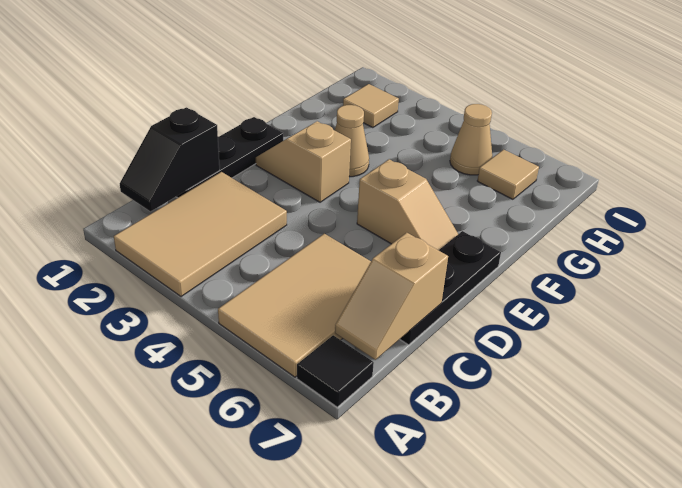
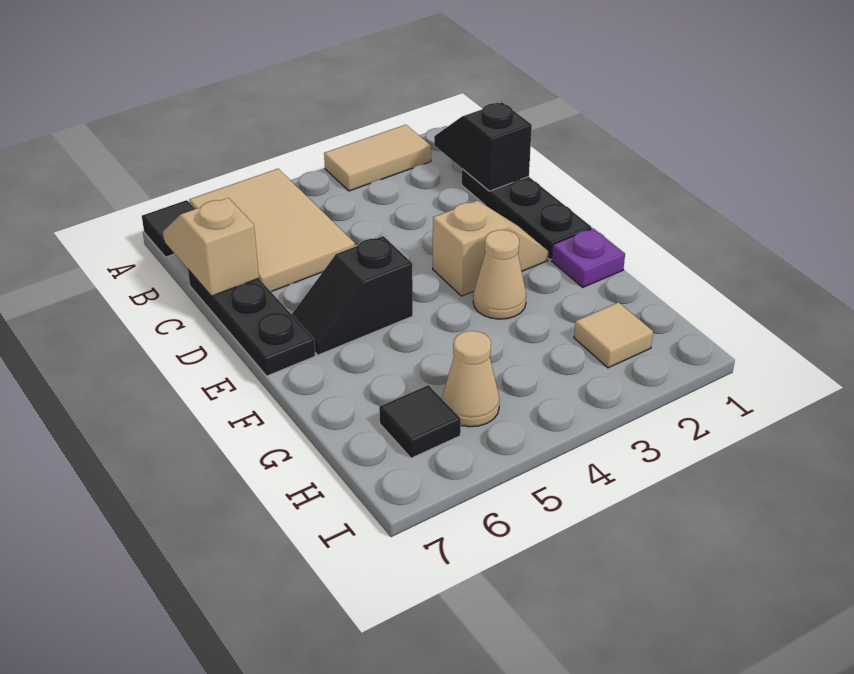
tan 2x3 tile [114,172,287,297] -> tan 1x2 tile [324,125,431,191]
tan 1x2 slope [357,159,458,250] -> black 1x2 slope [292,236,413,355]
none -> purple 1x1 plate [551,228,625,287]
tan 1x1 tile [477,150,539,199] -> black 1x1 tile [379,385,461,458]

